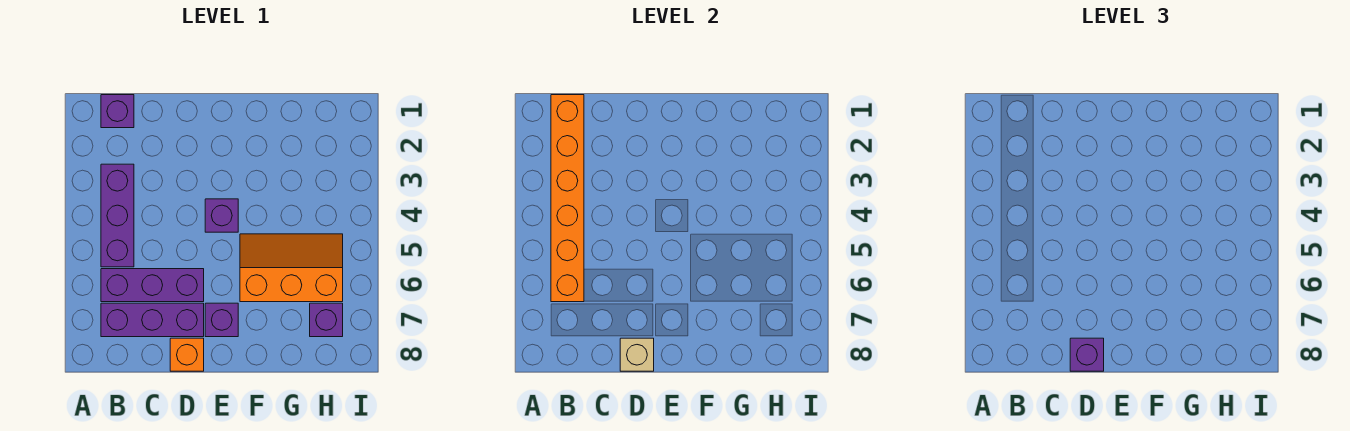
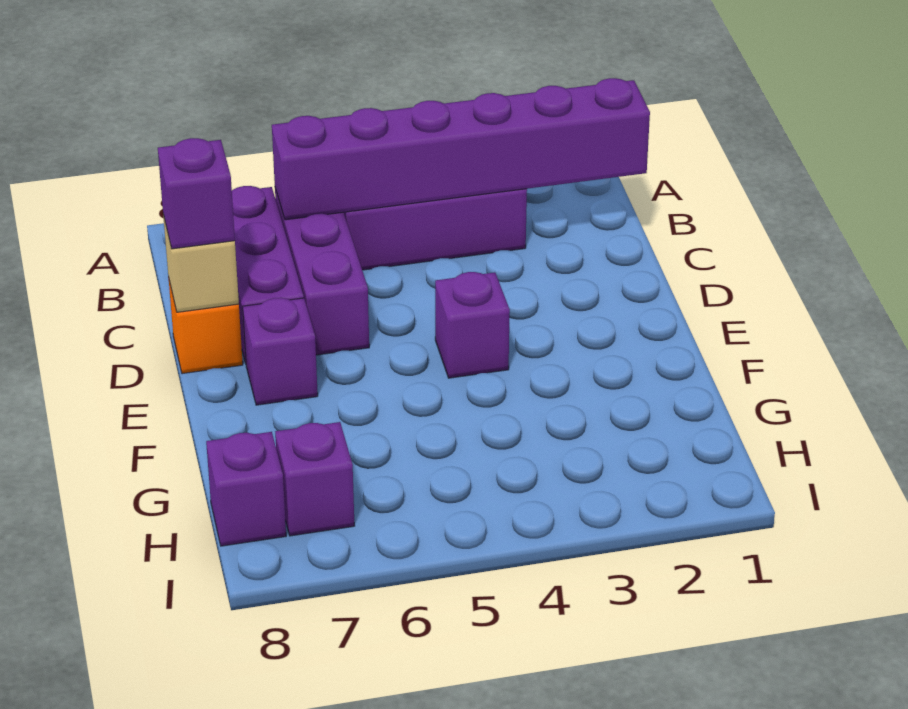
purple 1x1 brick [101,95,134,128] -> purple 1x1 brick moved to [206,432,286,546]
orange 1x6 brick [551,95,584,302] -> purple 1x6 brick [272,78,650,220]
orange 2x3 slope [240,234,343,302] -> none

